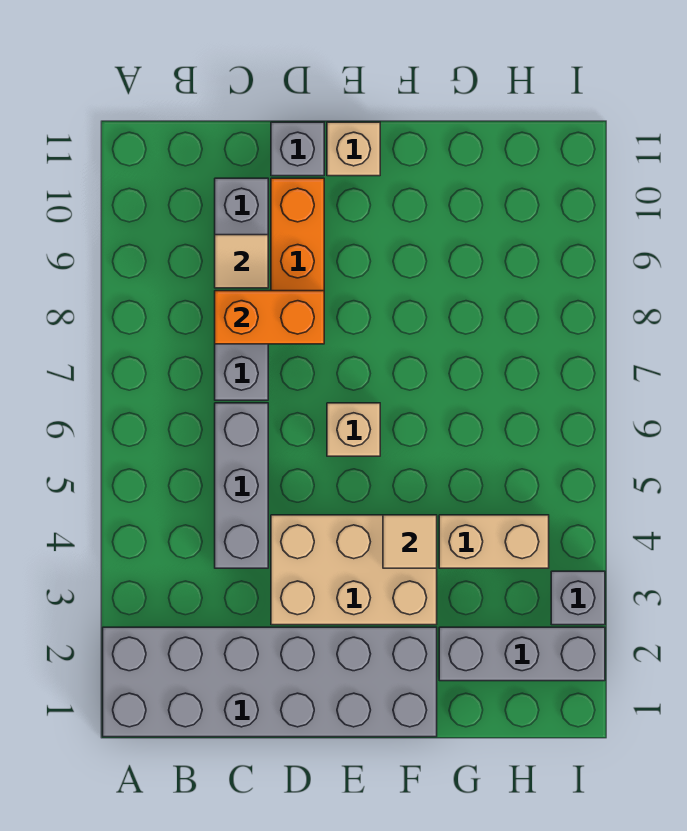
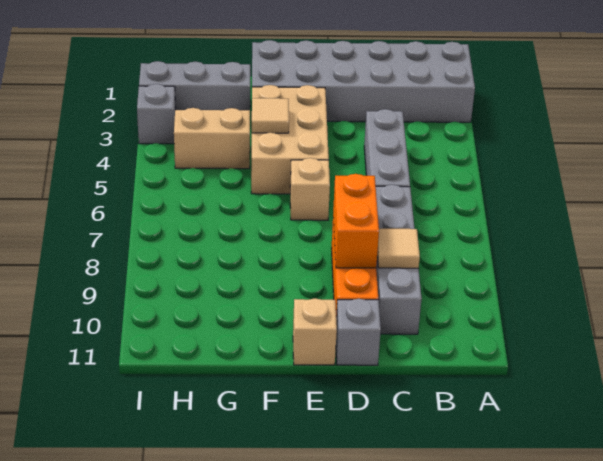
orange 1x2 brick [215,291,324,344] -> orange 1x2 brick turned to [333,174,379,268]
tan 2x3 brick [271,515,437,625] -> tan 2x3 brick turned to [251,85,329,194]

